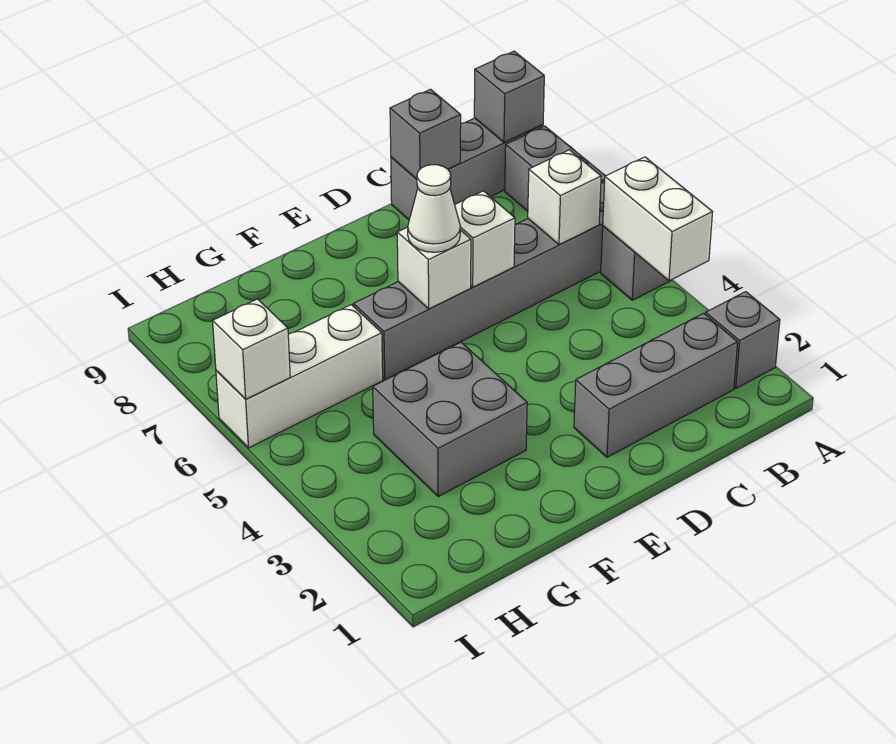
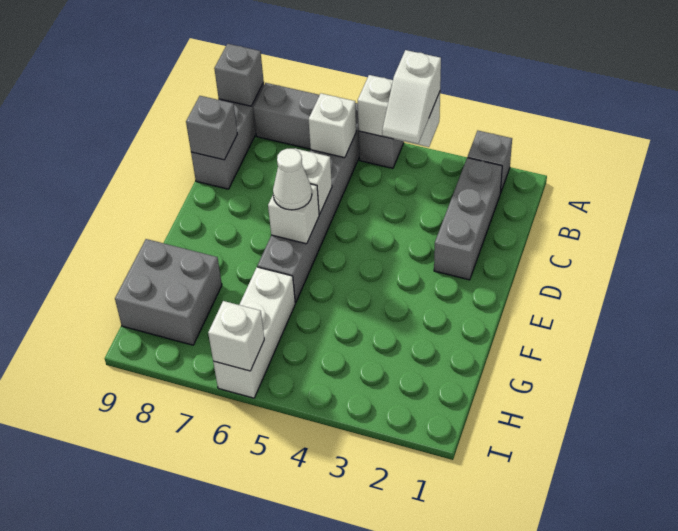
none -> white 1x2 slope [382,50,441,144]
grey 2x2 brick [373,342,527,496] -> grey 2x2 brick moved to [115,239,222,345]

